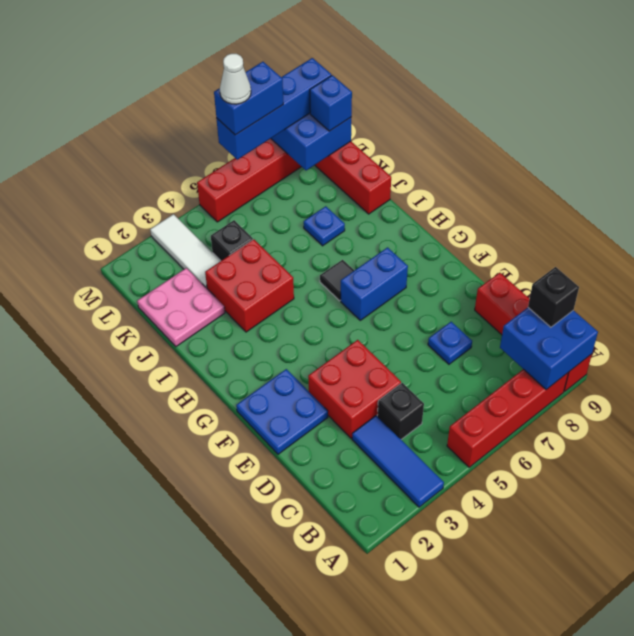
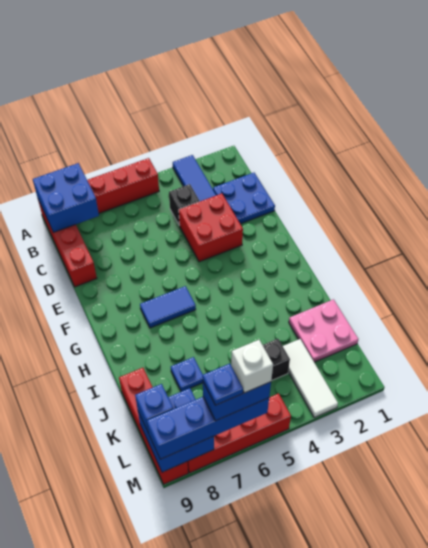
black 1x1 brick [528,267,579,327] -> none
blue 1x1 plate [428,322,472,364] -> blue 1x1 plate moved to [203,364,243,405]
blue 2x2 plate [236,369,328,454] -> blue 2x2 plate moved to [213,173,275,224]
blue 1x2 brick [341,247,408,320] -> blue 1x2 tile [140,286,196,328]
black 1x1 tile [320,260,354,301] -> none
red 2x2 brick [205,239,294,332] -> none
white 1x1 cone [220,54,251,104] -> white 1x1 brick [231,340,273,393]

